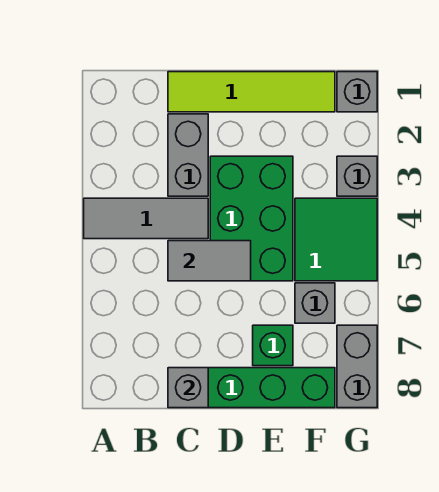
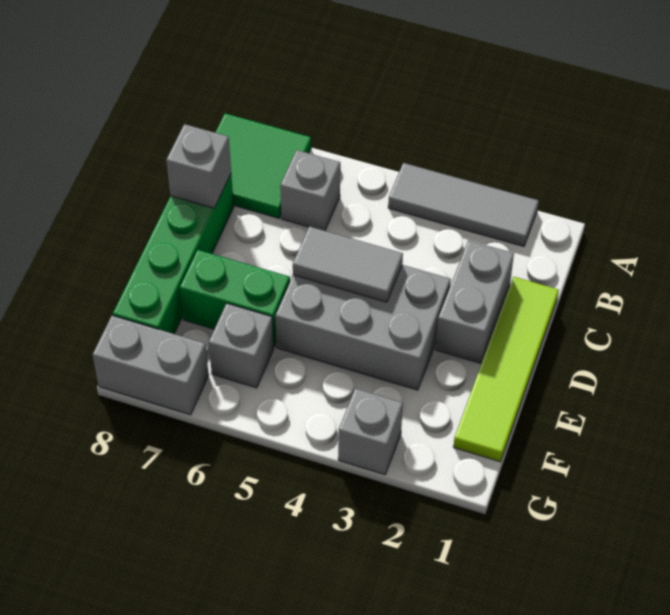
grey 1x3 tile [84,198,208,239] -> grey 1x3 tile turned to [388,163,539,247]
grey 1x2 brick [168,114,208,196] -> grey 1x2 brick turned to [436,240,514,363]
grey 1x2 tile [168,241,251,281] -> grey 1x2 tile turned to [293,226,403,302]
green 2x3 brick [210,156,293,281] -> grey 2x3 brick [275,265,451,390]
green 1x1 brick [253,325,293,366] -> green 1x2 brick [180,250,290,347]
green 2x2 tile [295,198,377,281] -> green 2x2 tile moved to [215,113,311,218]
grey 1x1 brick [337,72,377,112] -> grey 1x1 brick moved to [280,150,340,231]

